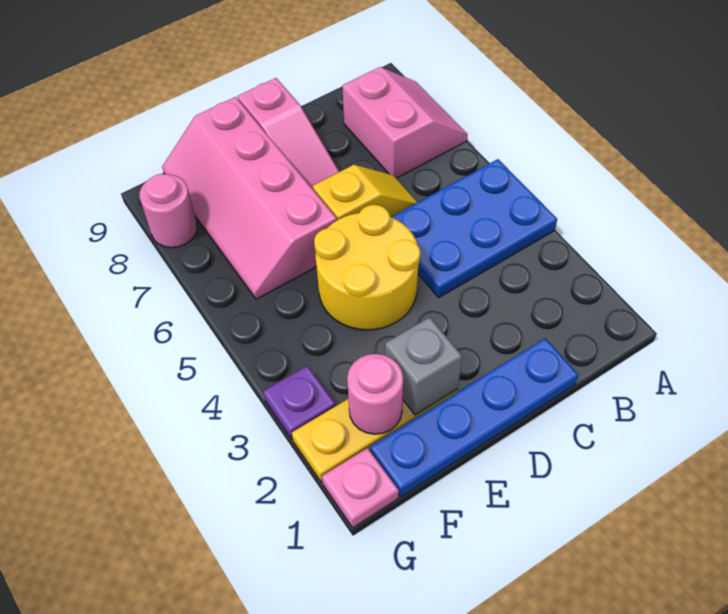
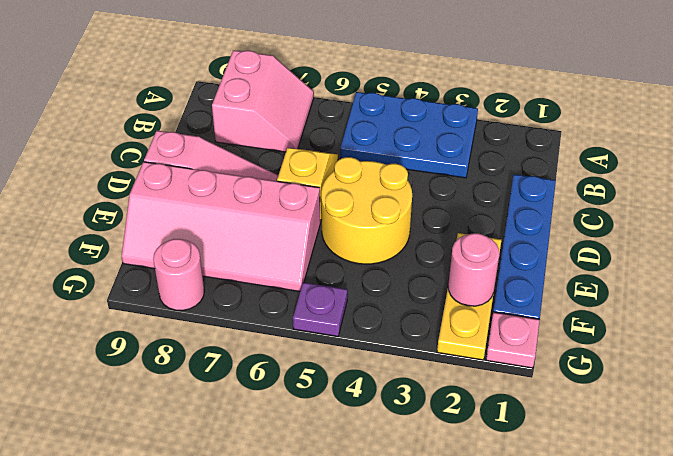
blue 2x3 plate [392,159,557,297] -> blue 2x3 plate turned to [340,92,478,178]
pink 2x2 slope [342,67,468,178] -> pink 2x2 slope turned to [212,50,314,152]
grey 1x1 brick [385,317,462,415] -> none
purple 1x1 plate [263,366,335,440] -> purple 1x1 plate moved to [293,282,347,336]

